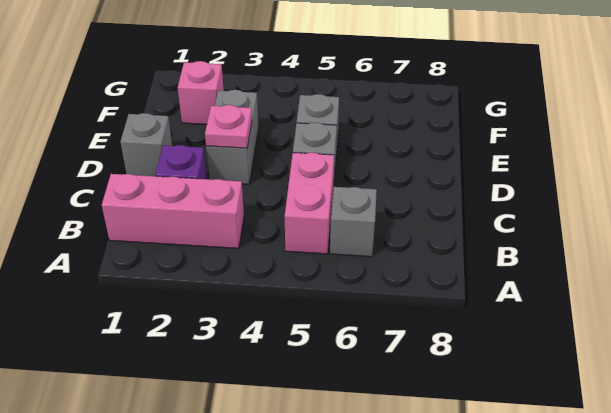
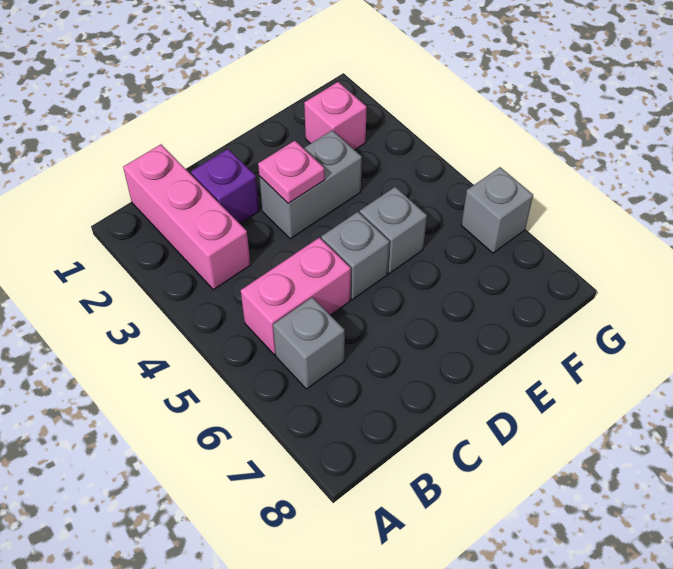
grey 1x1 brick [120,113,172,176] -> grey 1x1 brick moved to [461,167,533,253]

